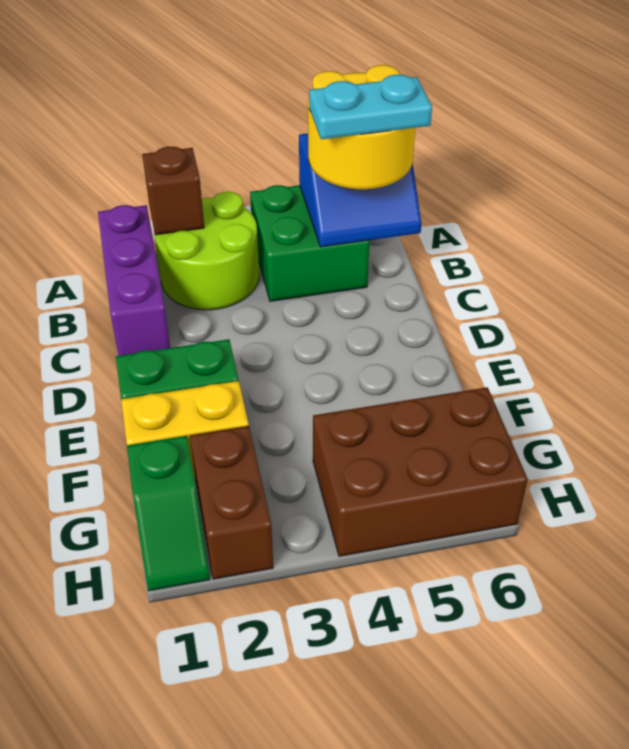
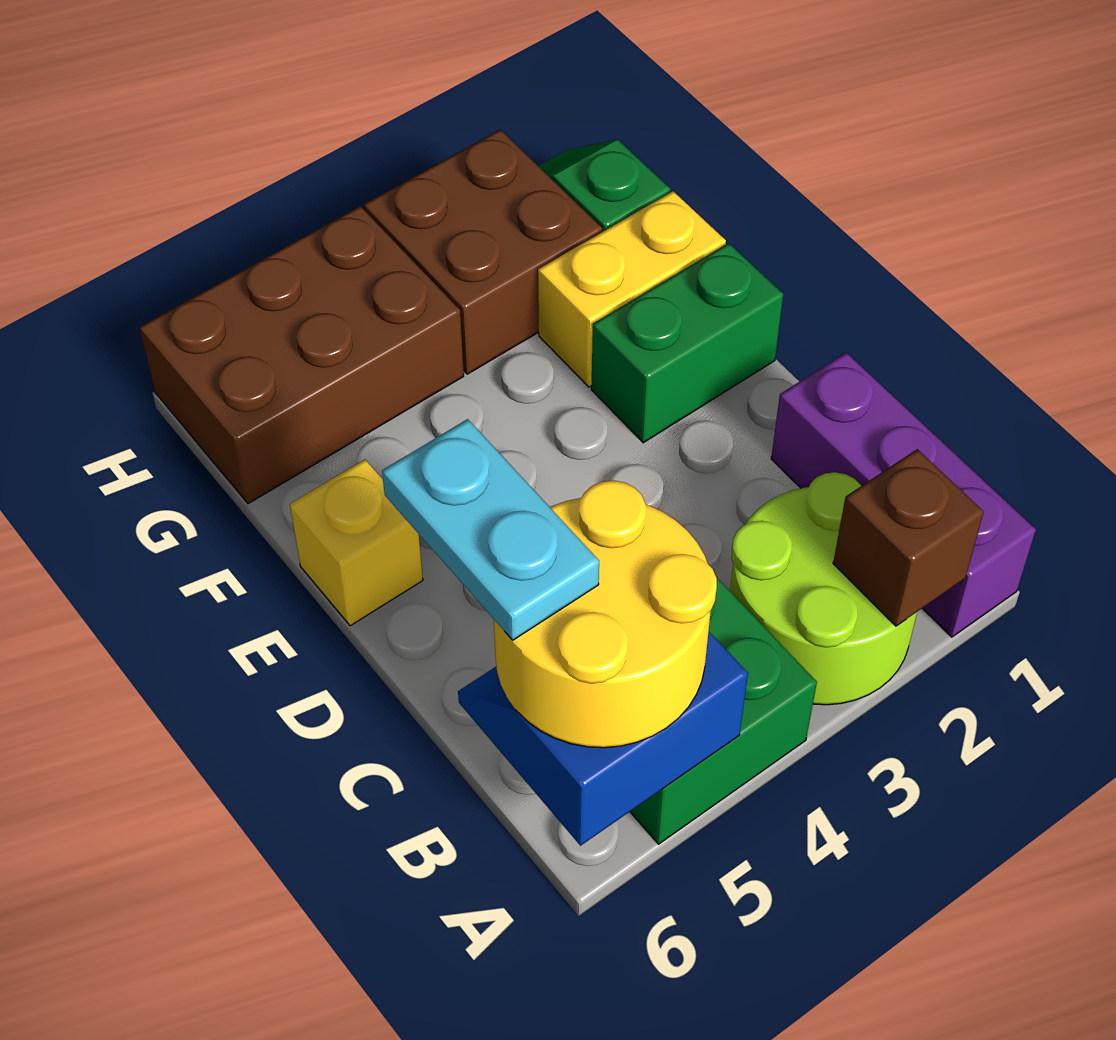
cyan 1x2 plate [309,75,432,139] -> cyan 1x2 plate turned to [382,419,599,640]
none -> yellow 1x1 brick [290,460,423,626]
brown 1x2 brick [190,426,273,579] -> brown 2x2 brick [364,130,602,374]

